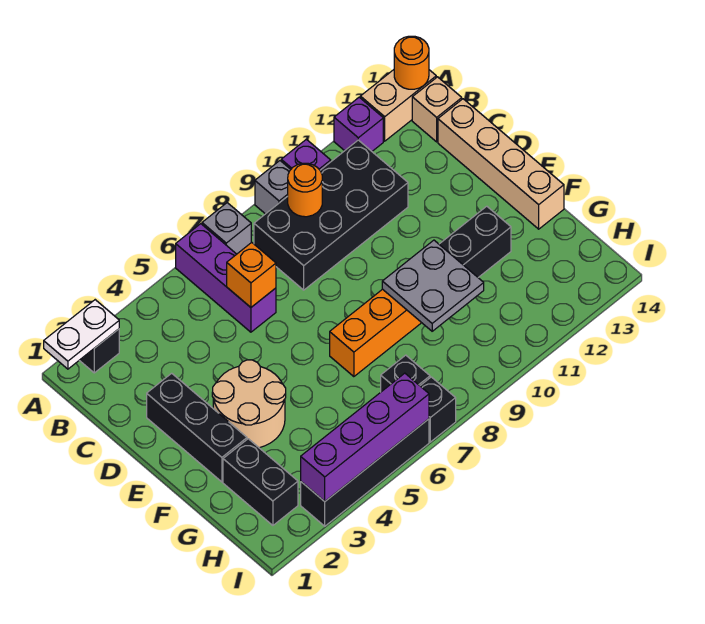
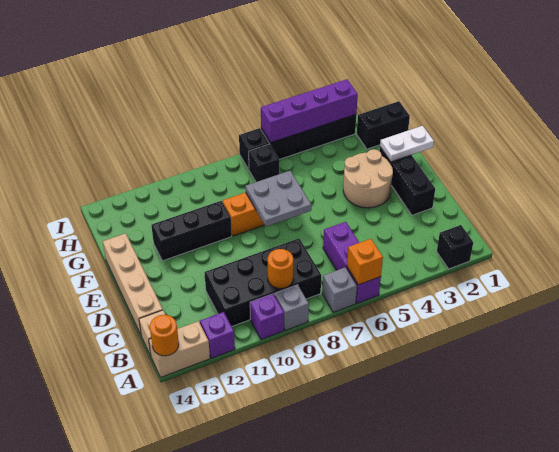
white 1x2 plate [44,300,119,369] -> white 1x2 plate moved to [380,126,434,162]
orange 1x1 brick [227,242,276,307] -> orange 1x1 brick moved to [347,239,383,285]
grey 2x2 plate [382,240,484,331] -> grey 2x2 plate moved to [245,171,311,227]
black 1x2 brick [223,439,298,525] -> black 1x2 brick turned to [357,101,410,149]

